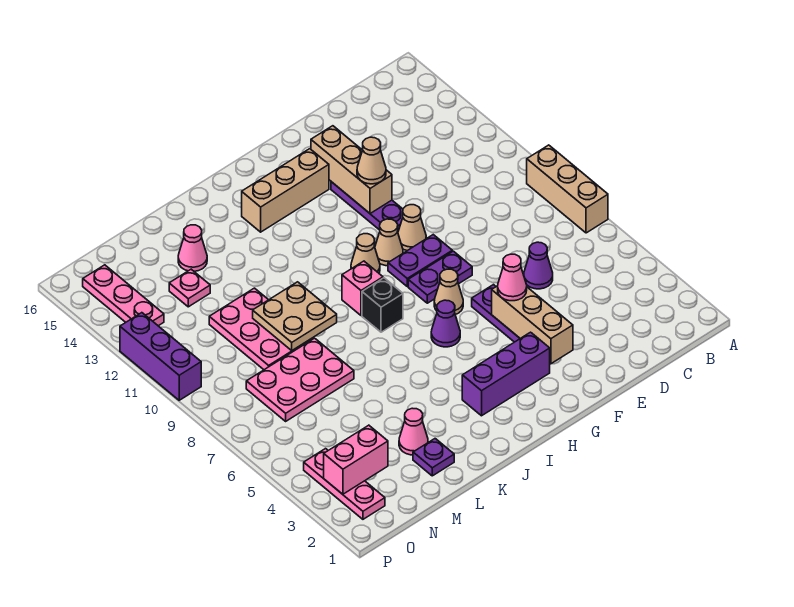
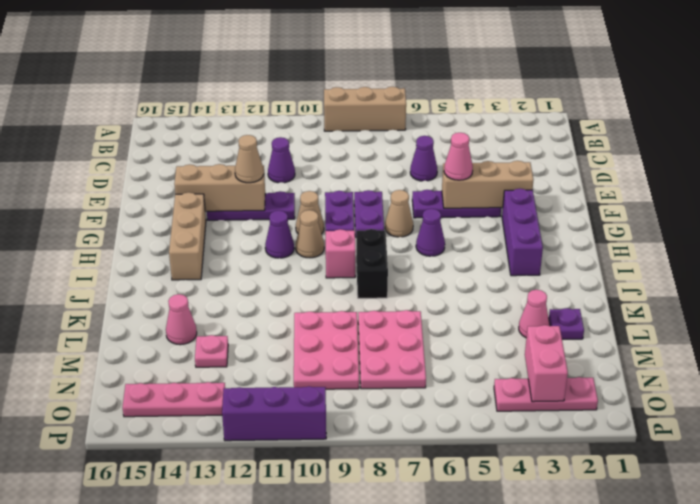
none -> purple 1x1 cone [268,137,295,183]
tan 1x1 cone [398,205,426,251] -> none
none -> purple 1x1 cone [265,210,294,258]
black 1x1 brick [362,278,403,332] -> black 1x2 brick [356,229,388,298]
tan 2x2 plate [253,282,337,350] -> none
pink 2x3 plate [209,288,314,370] -> pink 2x3 plate turned to [294,311,359,389]

